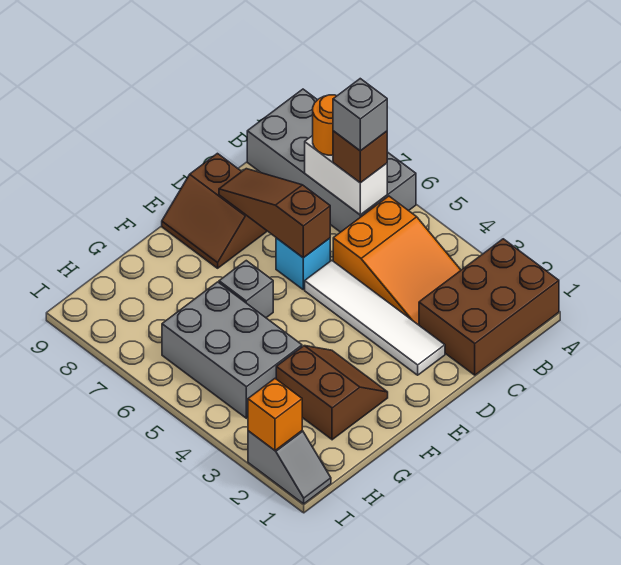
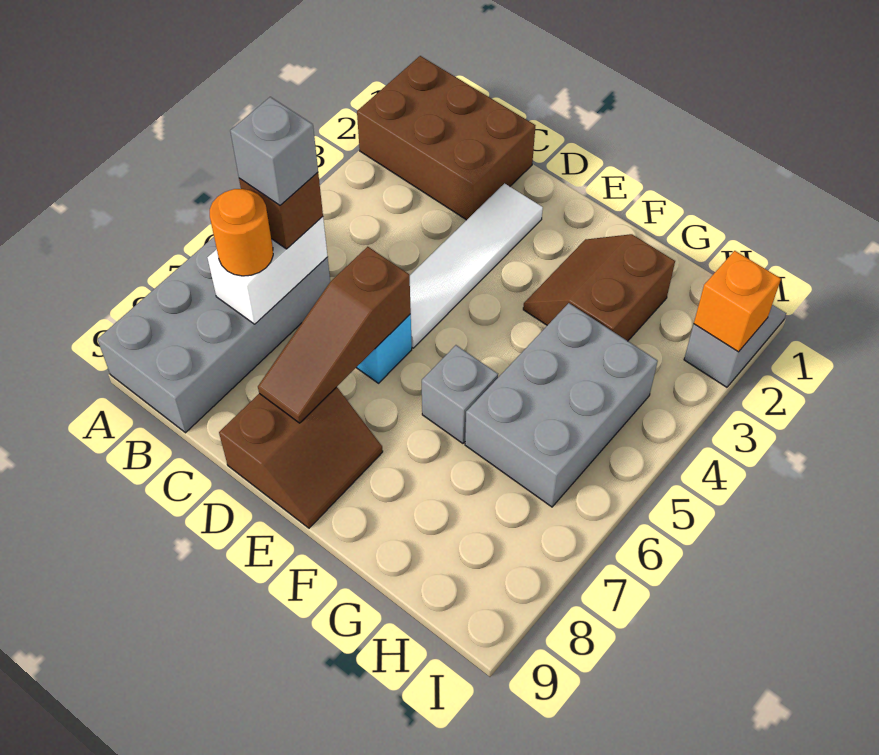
orange 2x3 slope [333,196,461,325] -> none

